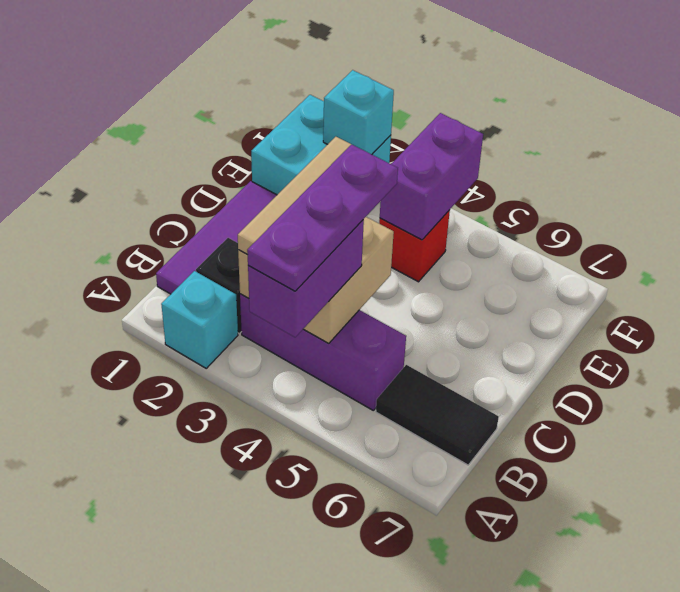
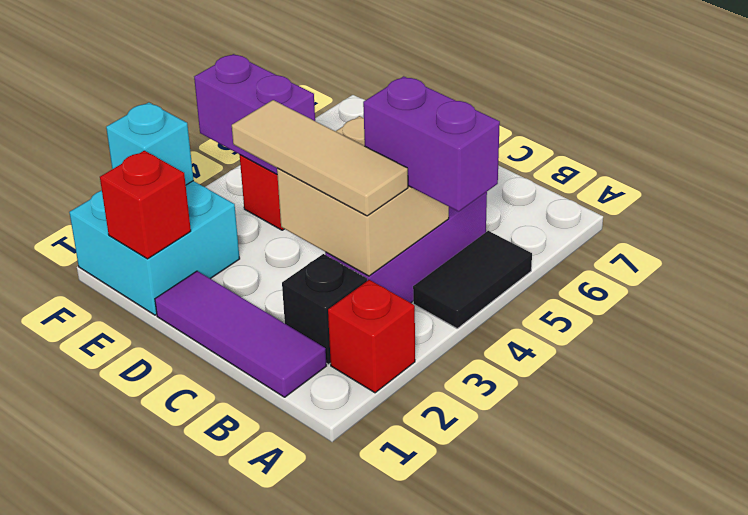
cyan 1x1 brick [161,271,238,368] -> red 1x1 brick [328,280,415,393]
purple 1x3 plate [247,144,398,291] -> none
black 1x2 tile [376,365,499,465] -> black 1x2 tile moved to [413,231,532,328]
none -> red 1x1 brick [100,151,191,259]

